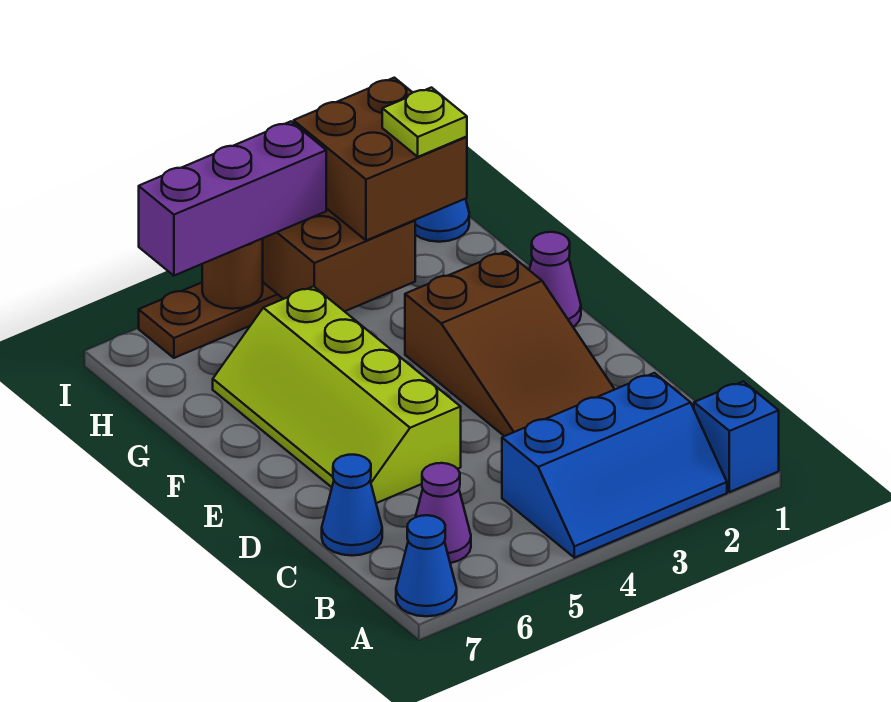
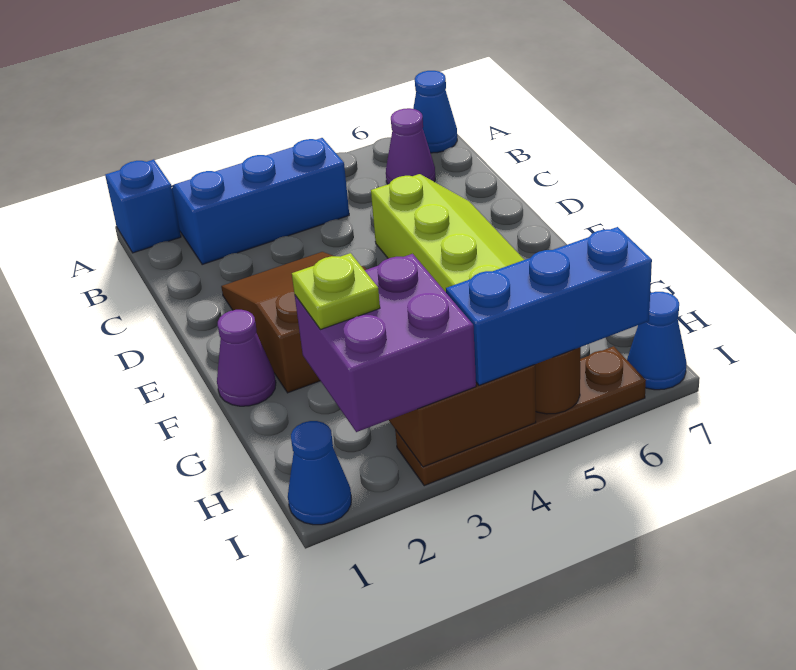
blue 1x1 cone [322,455,382,556] -> blue 1x1 cone moved to [627,292,687,390]
brown 2x2 brick [294,78,467,241] -> purple 2x2 brick [295,254,476,432]
purple 1x3 brick [139,121,326,276] -> blue 1x3 brick [446,227,652,385]

